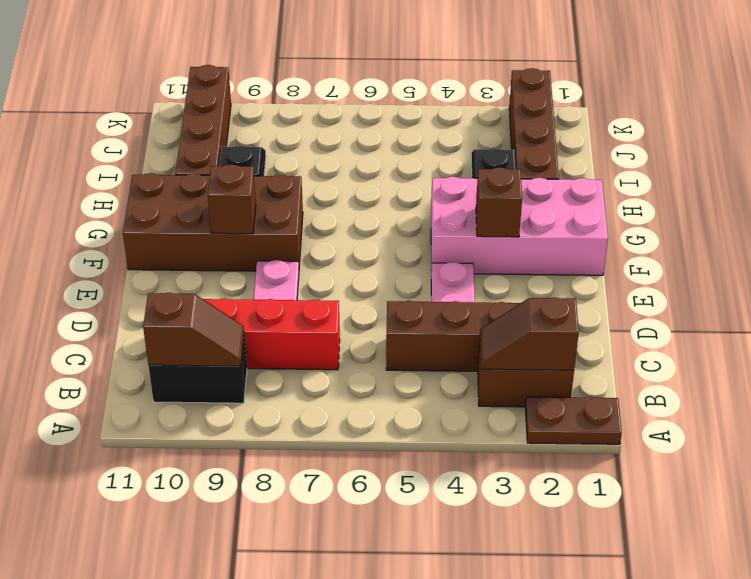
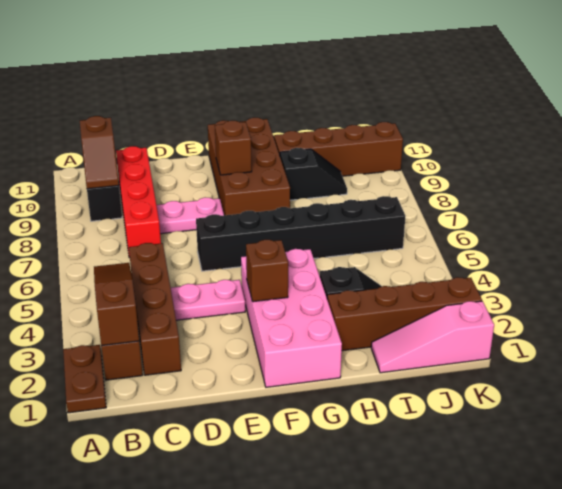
brown 1x2 slope [480,297,579,370] -> brown 1x3 slope [94,263,139,346]
none -> black 1x6 brick [196,196,405,271]
none -> pink 1x3 slope [371,301,494,373]

